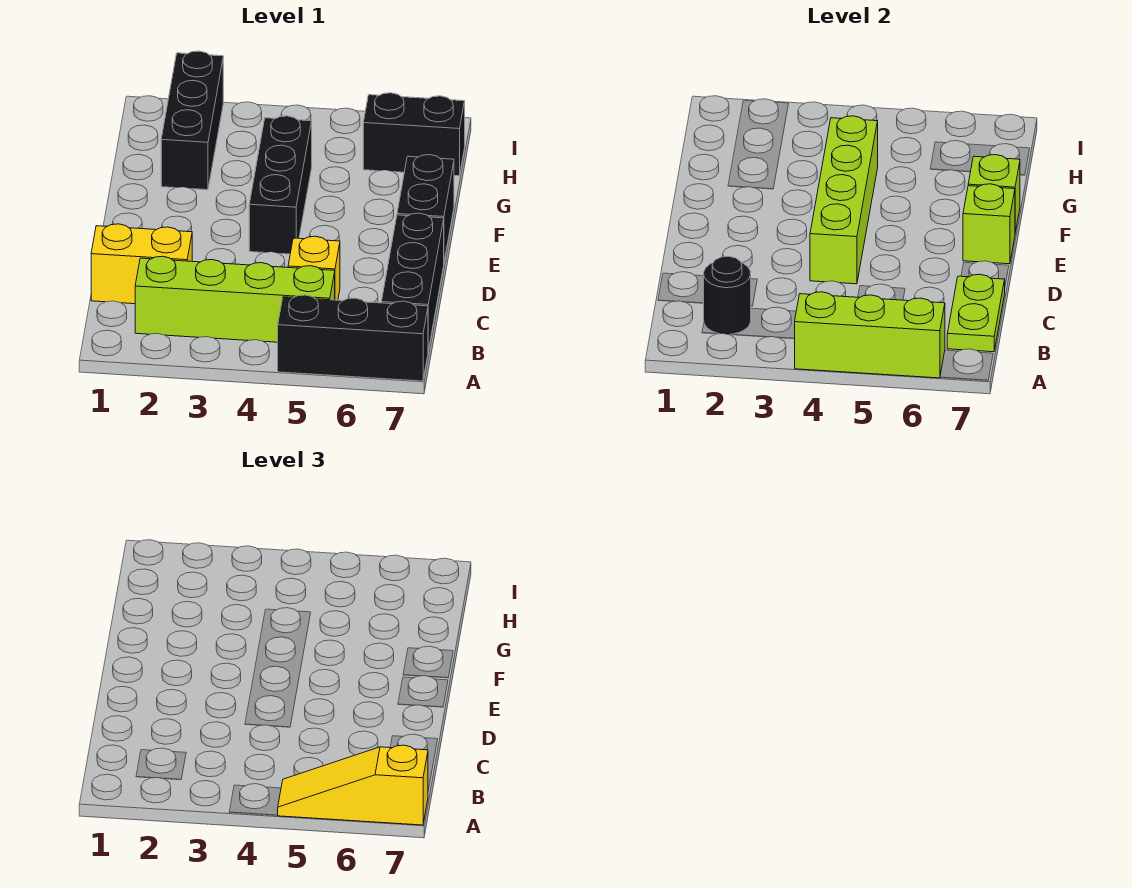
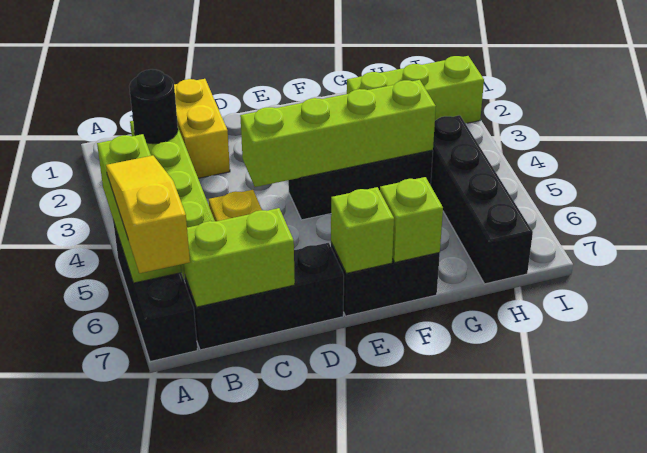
lime 1x2 plate [947,274,1005,352] -> lime 1x2 brick [184,208,295,307]
black 1x3 brick [161,51,223,190] -> lime 1x3 brick [347,56,484,124]
black 1x2 brick [363,93,465,176] -> black 1x4 brick [431,115,533,284]

